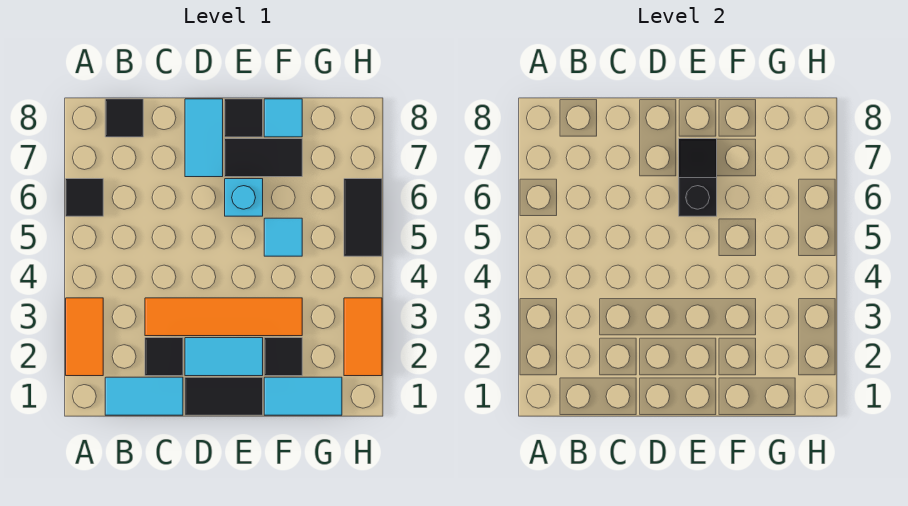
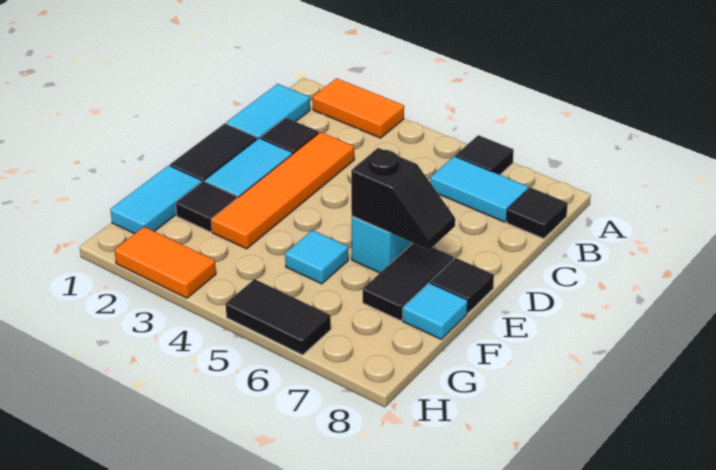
cyan 1x2 tile [185,99,223,177] -> cyan 1x2 tile moved to [430,156,528,222]

